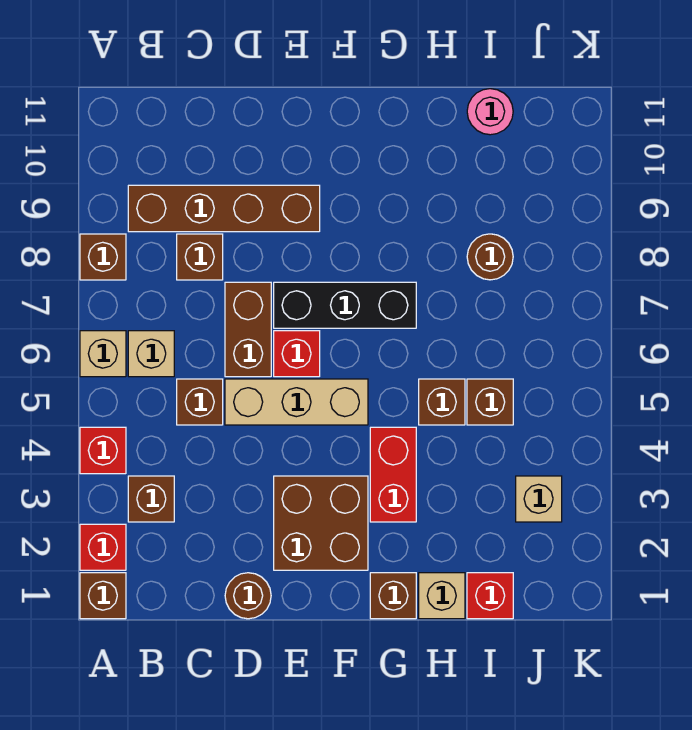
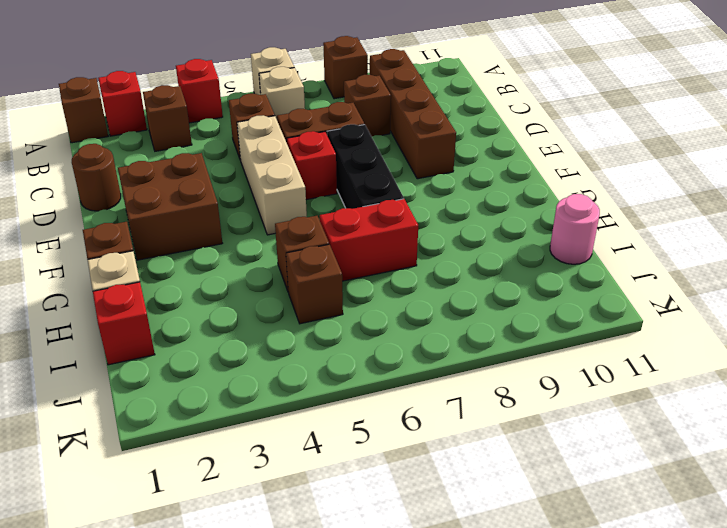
red 1x2 brick [370,427,416,522] -> red 1x2 brick moved to [320,199,418,281]
brown 1x1 round brick [467,234,513,280] -> none
tan 1x1 brick [516,476,562,522] -> none

